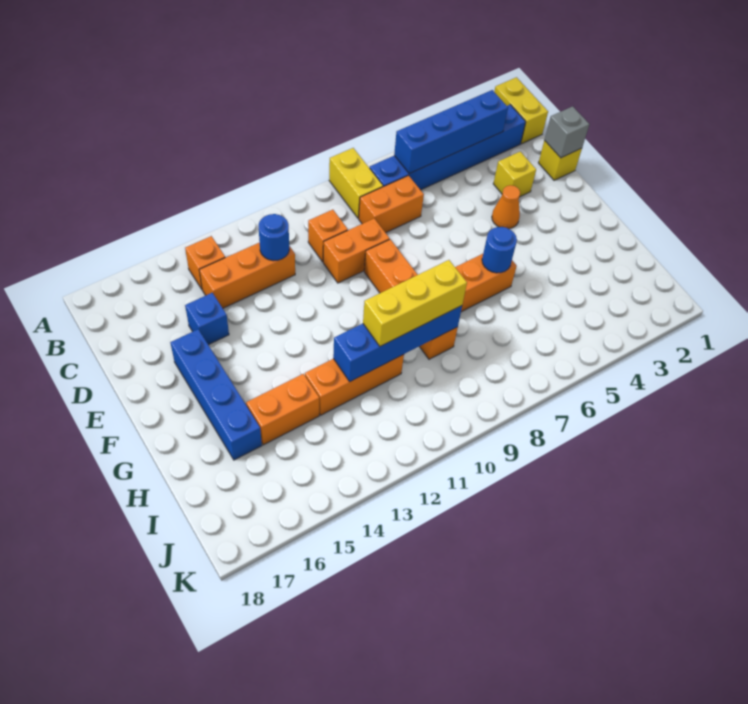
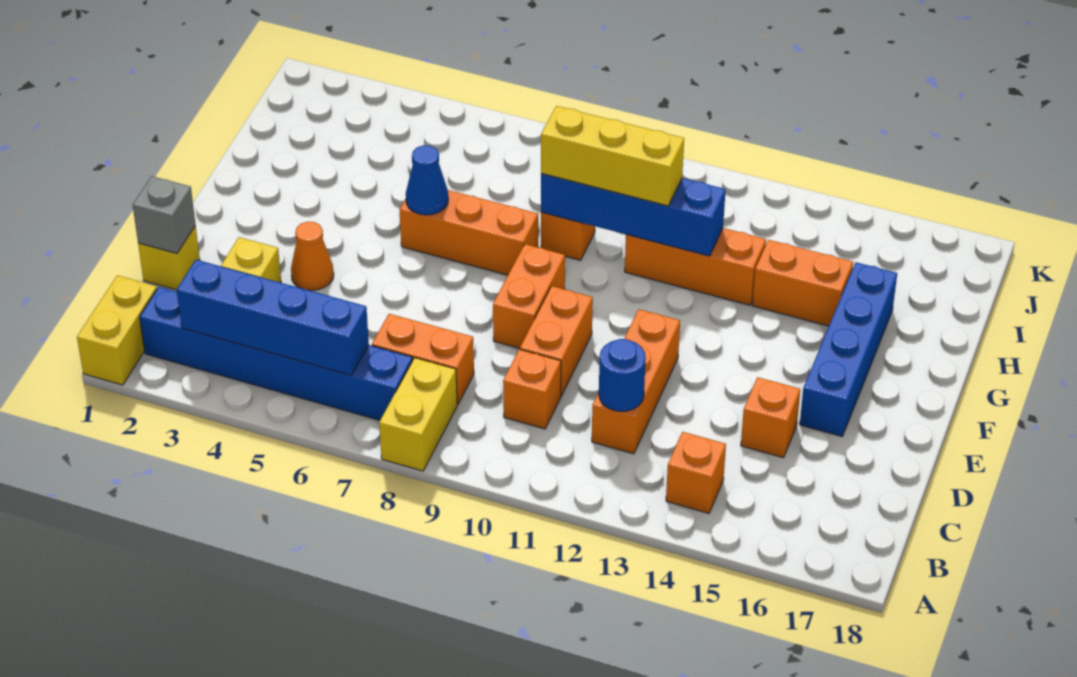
orange 1x3 brick [199,242,295,308] -> orange 1x3 brick turned to [592,309,680,454]
orange 1x2 brick [323,218,390,283] -> orange 1x2 brick turned to [520,286,593,396]
blue 1x1 brick [185,293,229,345] -> orange 1x1 brick [741,377,800,458]
blue 1x1 round brick [482,227,517,273] -> blue 1x1 cone [406,145,448,215]

